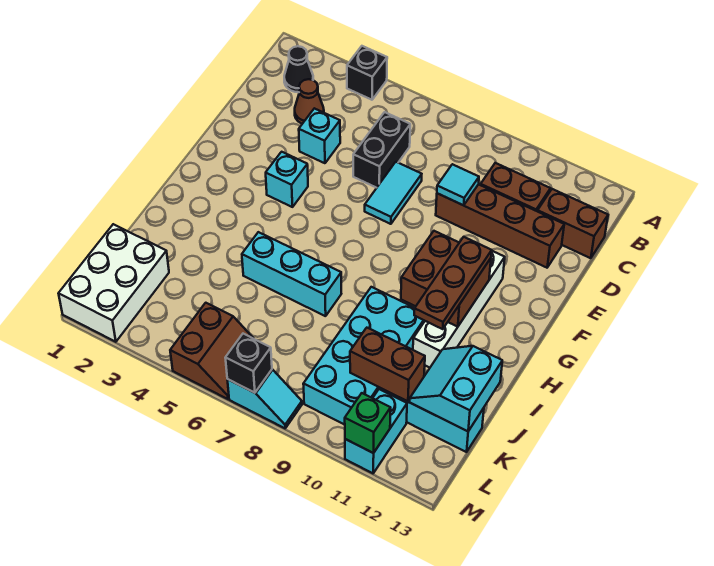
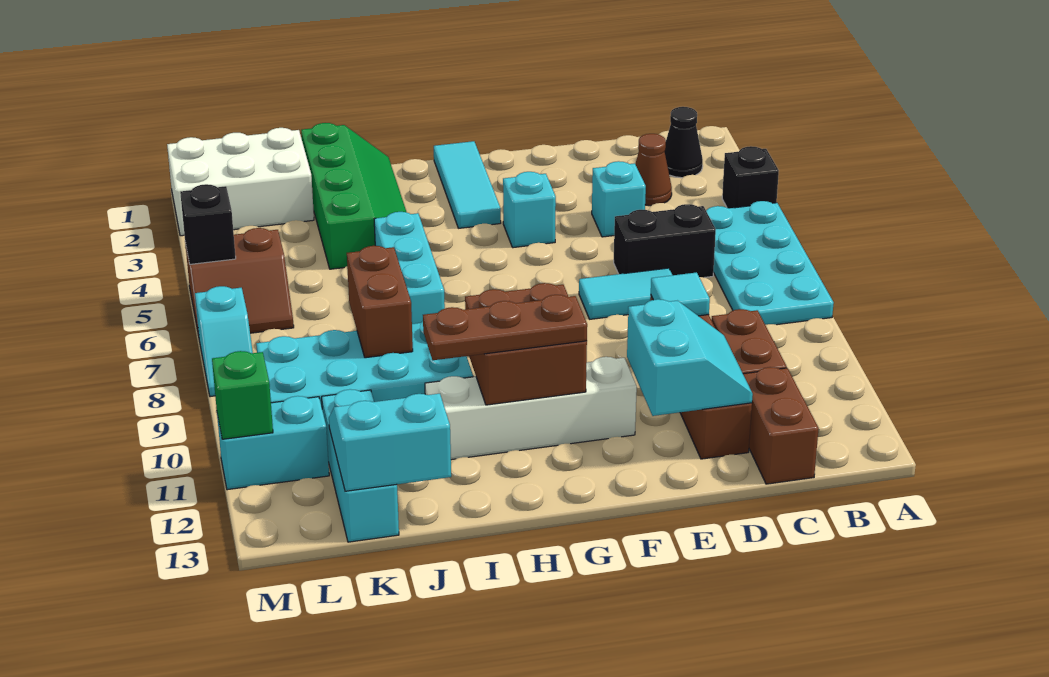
none -> cyan 2x4 plate [706,201,834,325]
none -> cyan 2x2 slope [627,299,753,416]
none -> cyan 1x3 tile [434,141,501,228]
none -> green 2x4 slope [301,123,406,269]
brown 1x2 brick [350,328,425,401] -> brown 1x2 brick moved to [347,246,413,358]
black 1x1 brick [226,334,272,393] -> black 1x1 brick moved to [180,184,236,264]

